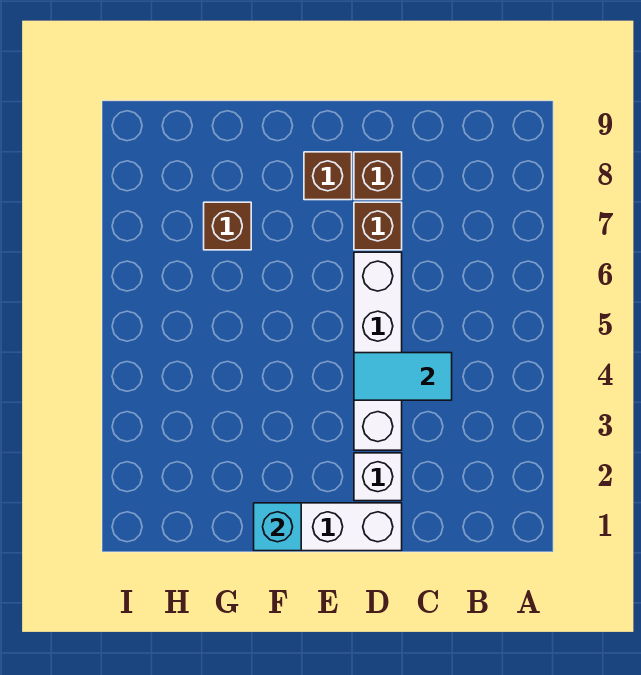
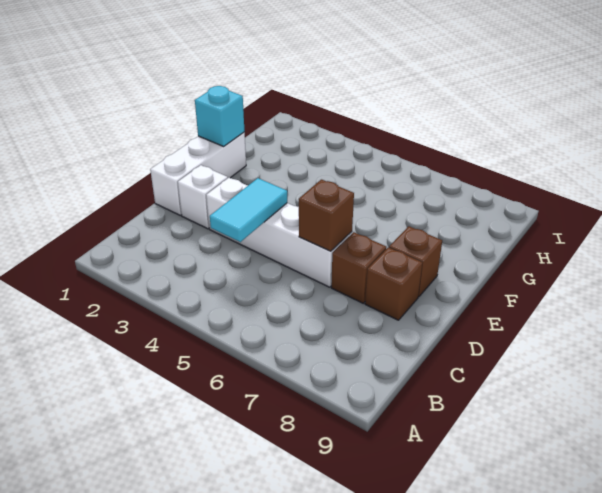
brown 1x1 brick [204,202,251,250] -> brown 1x1 brick moved to [299,180,354,251]

